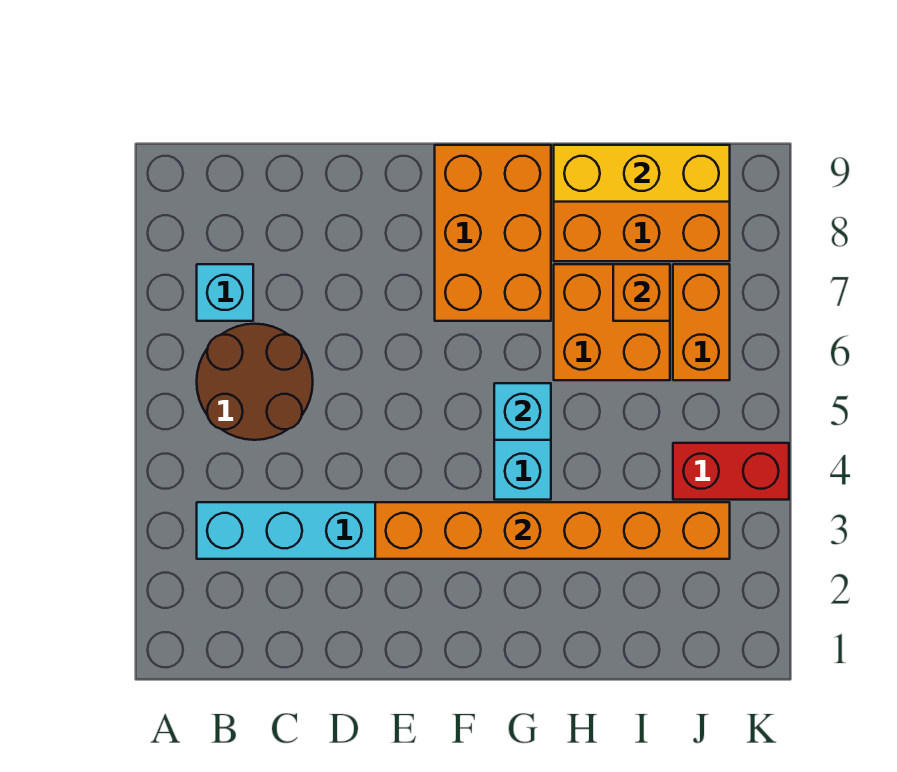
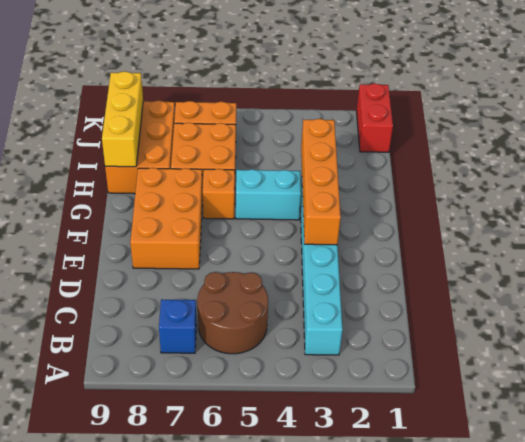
cyan 1x1 brick [197,264,253,321] -> blue 1x1 brick [159,299,197,353]
orange 1x6 brick [375,502,730,559] -> orange 1x4 brick [301,119,341,245]
orange 2x3 brick [435,145,551,321] -> orange 2x3 brick turned to [130,168,203,269]
cyan 1x1 brick [494,383,551,440] -> none
orange 1x1 brick [613,264,670,321] -> orange 1x1 brick moved to [203,169,235,219]
red 1x2 brick [673,443,789,500] -> red 1x2 brick moved to [356,83,393,152]

